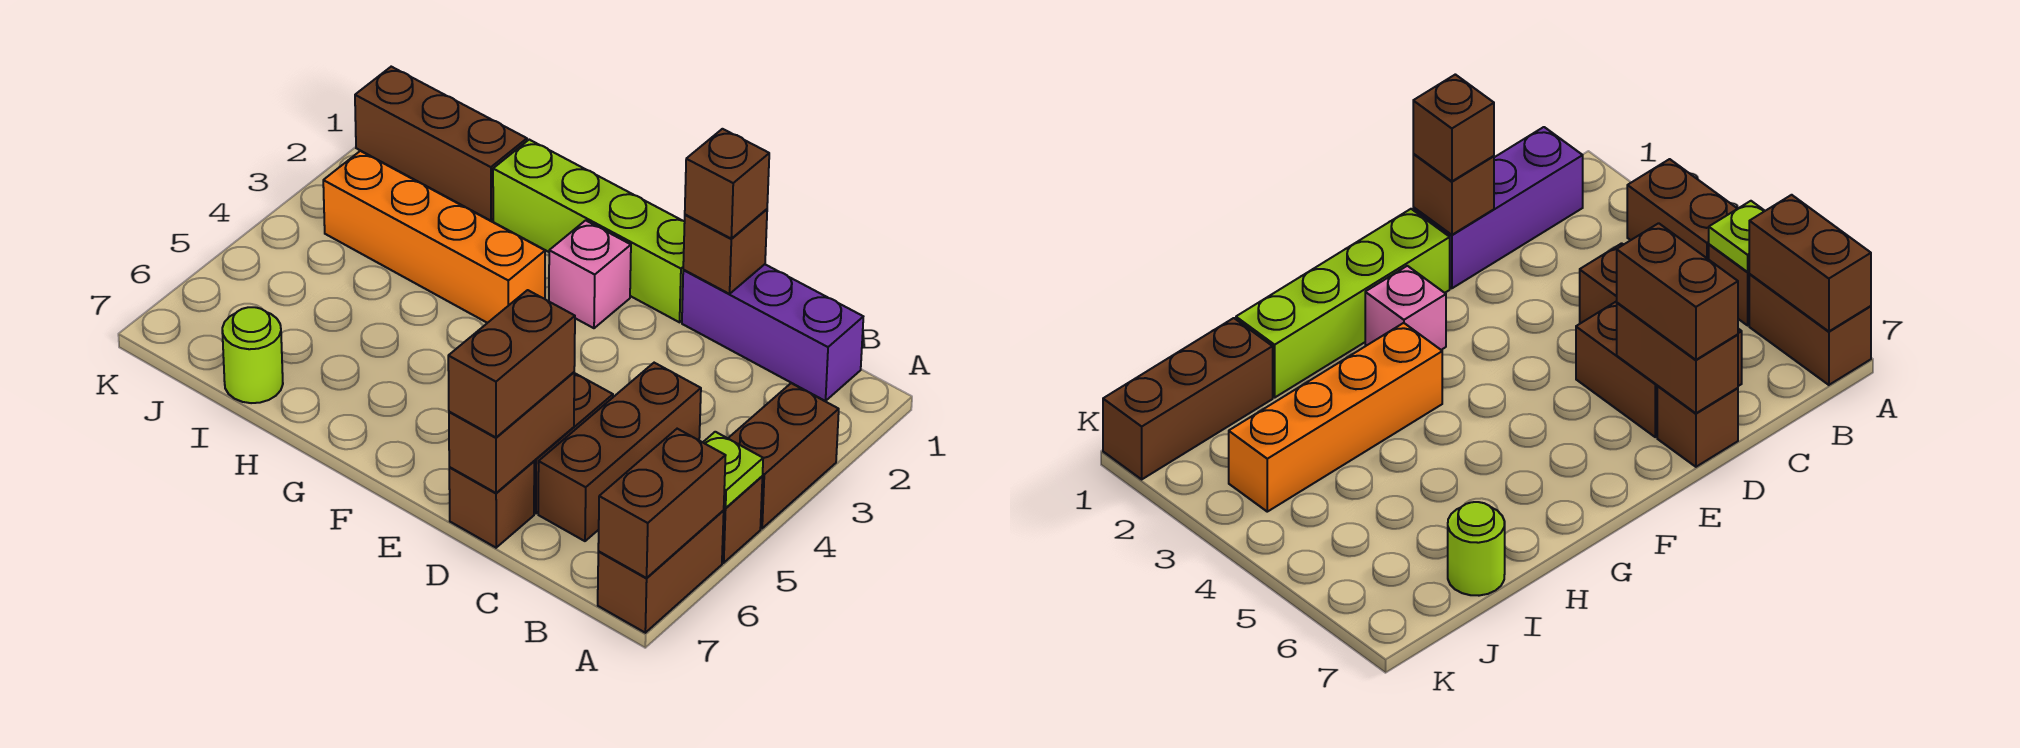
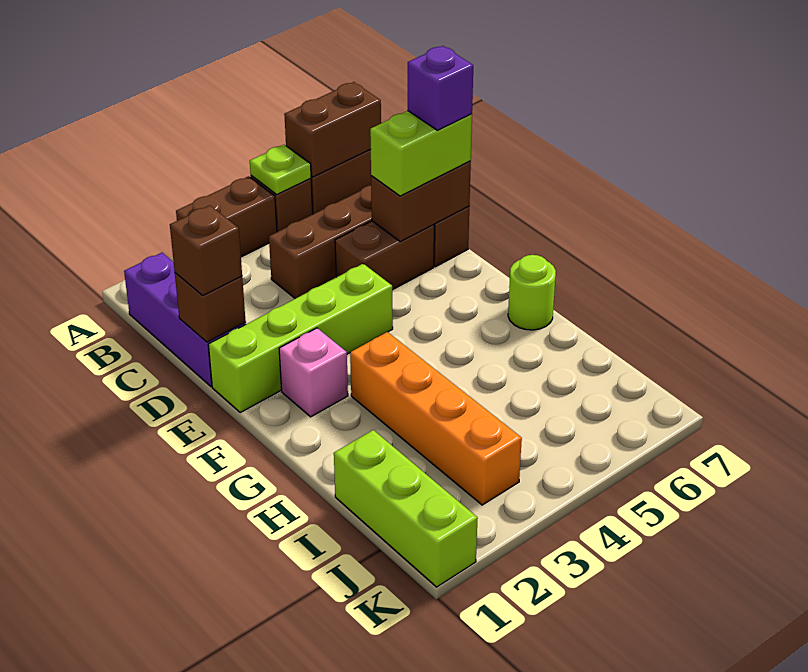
brown 1x2 brick [448,290,575,437] -> lime 1x2 brick [370,111,472,196]
none -> purple 1x1 brick [408,46,473,130]
lime 1x4 brick [493,140,685,322] -> lime 1x4 brick turned to [208,264,393,412]
brown 1x3 brick [355,67,527,221] -> lime 1x3 brick [334,430,478,587]
lime 1x1 round brick [222,307,283,403] -> lime 1x1 round brick moved to [508,255,556,330]

